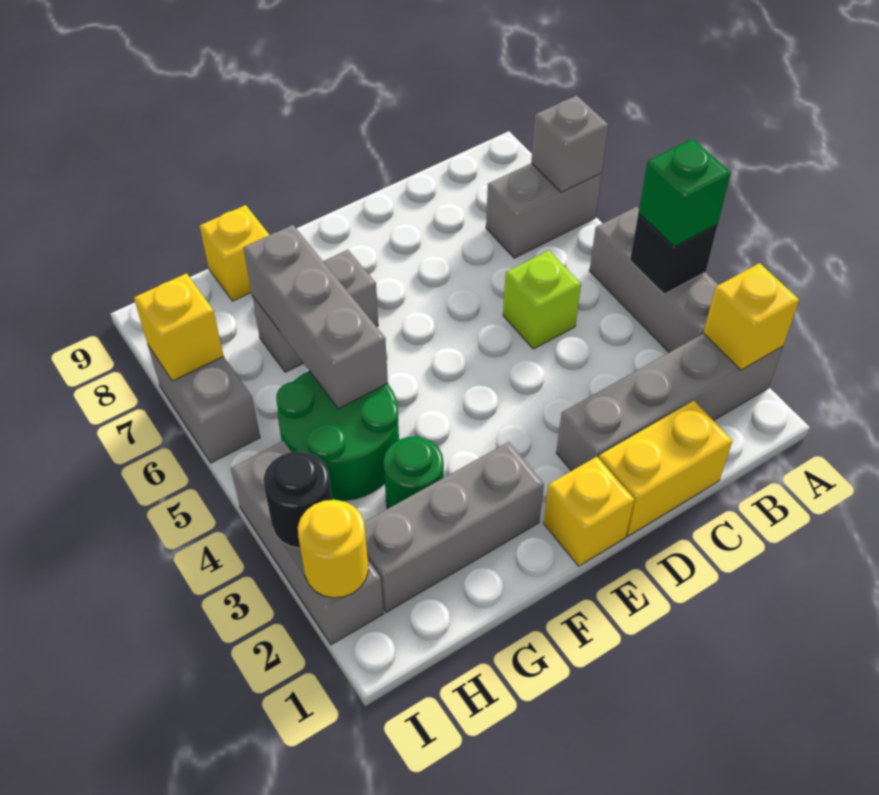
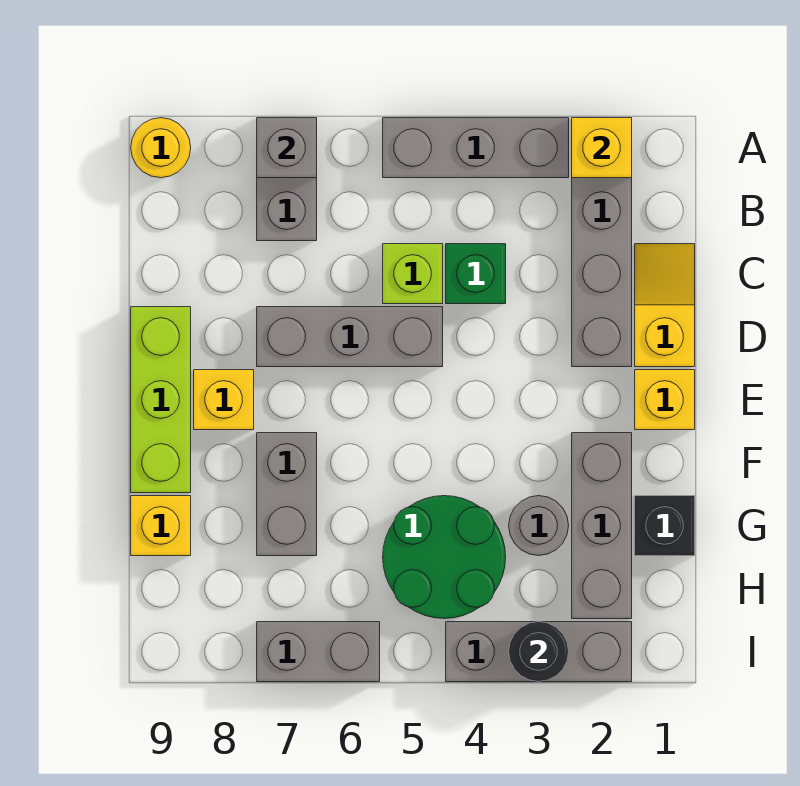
black 1x1 brick [630,213,718,294] -> black 1x1 brick moved to [635,496,695,556]
green 1x1 brick [639,139,731,247] -> green 1x1 brick moved to [446,244,506,304]
yellow 1x2 brick [599,401,733,536] -> yellow 1x2 slope [635,244,695,367]
none -> lime 1x3 brick [131,307,191,493]
green 1x1 round brick [383,436,444,509] -> grey 1x1 round brick [509,496,569,556]
grey 1x3 brick [243,225,388,409] -> grey 1x3 brick moved to [257,307,443,367]
yellow 1x1 round brick [298,500,369,598] -> yellow 1x1 round brick moved to [131,118,191,178]
yellow 1x1 brick [134,273,224,381] -> yellow 1x1 brick moved to [194,370,254,430]

